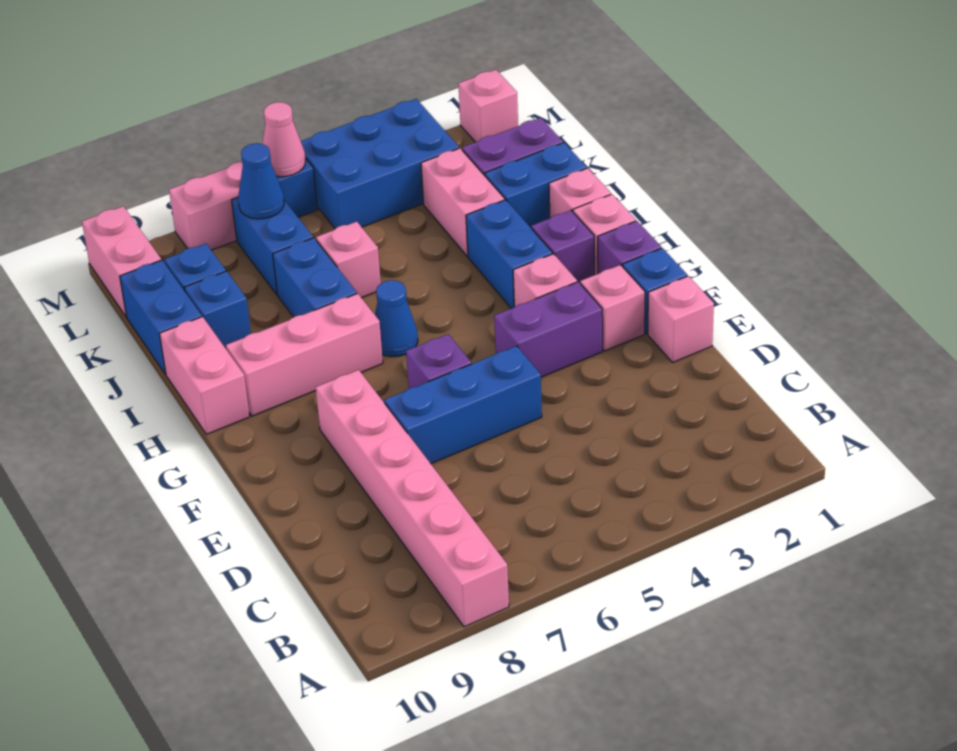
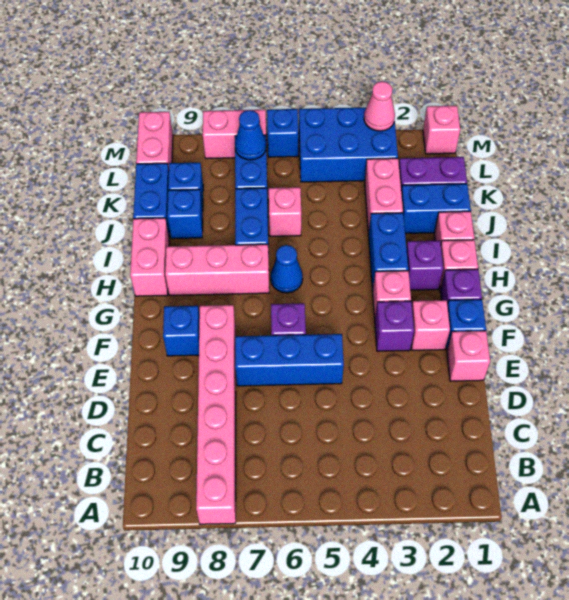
purple 1x2 brick [494,282,603,377] -> purple 1x1 brick [375,301,414,351]
none -> blue 1x1 brick [163,306,200,356]
pink 1x1 cone [262,102,306,177] -> pink 1x1 cone moved to [364,81,395,131]

